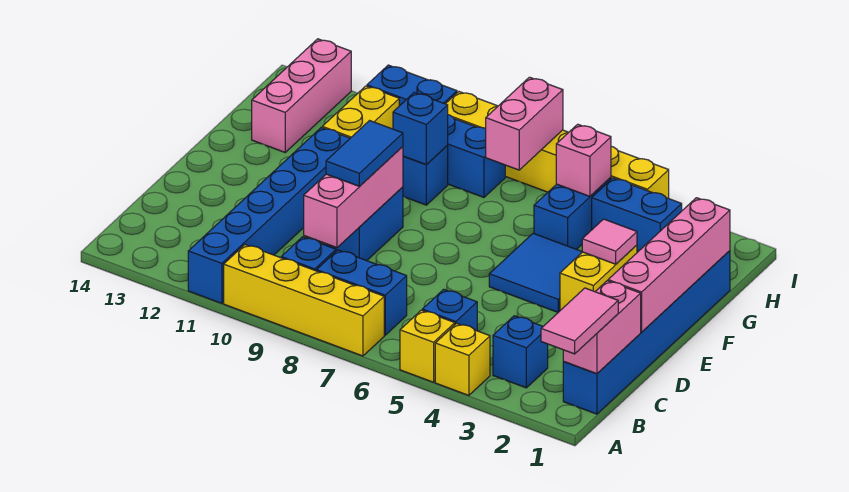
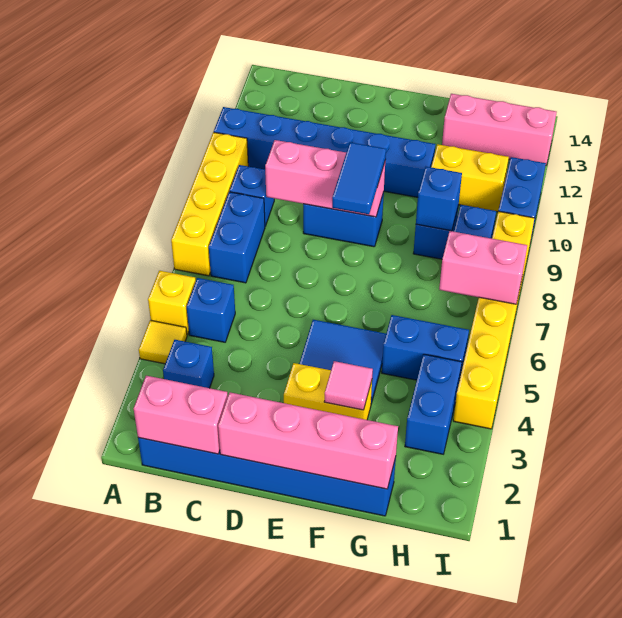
pink 1x2 tile [541,288,618,354] -> none
yellow 1x1 brick [435,323,490,395] -> yellow 1x1 tile [139,320,187,364]
blue 1x2 tile [326,121,403,186] -> blue 1x2 tile turned to [332,142,386,214]
pink 1x1 brick [556,124,611,196] -> none

